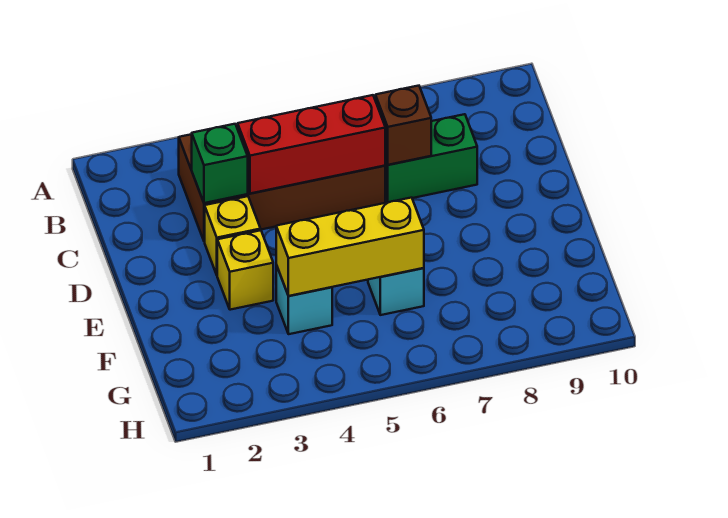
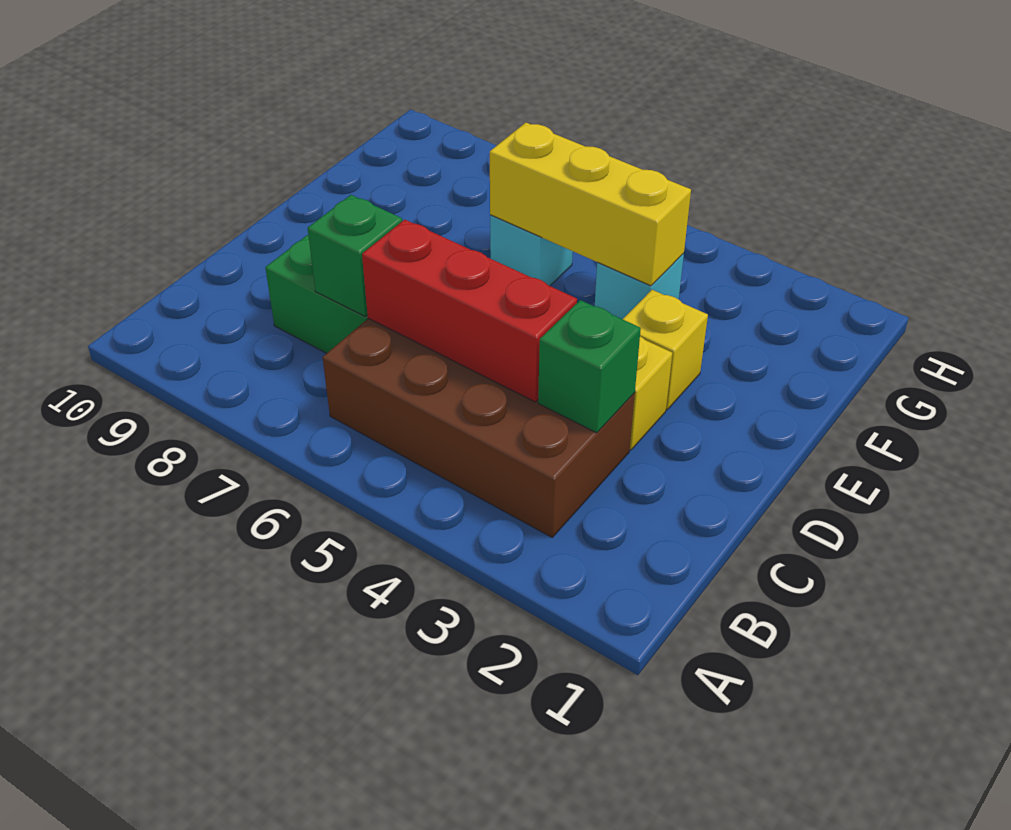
brown 1x1 brick [375,86,431,165] -> green 1x1 brick [308,195,402,316]

